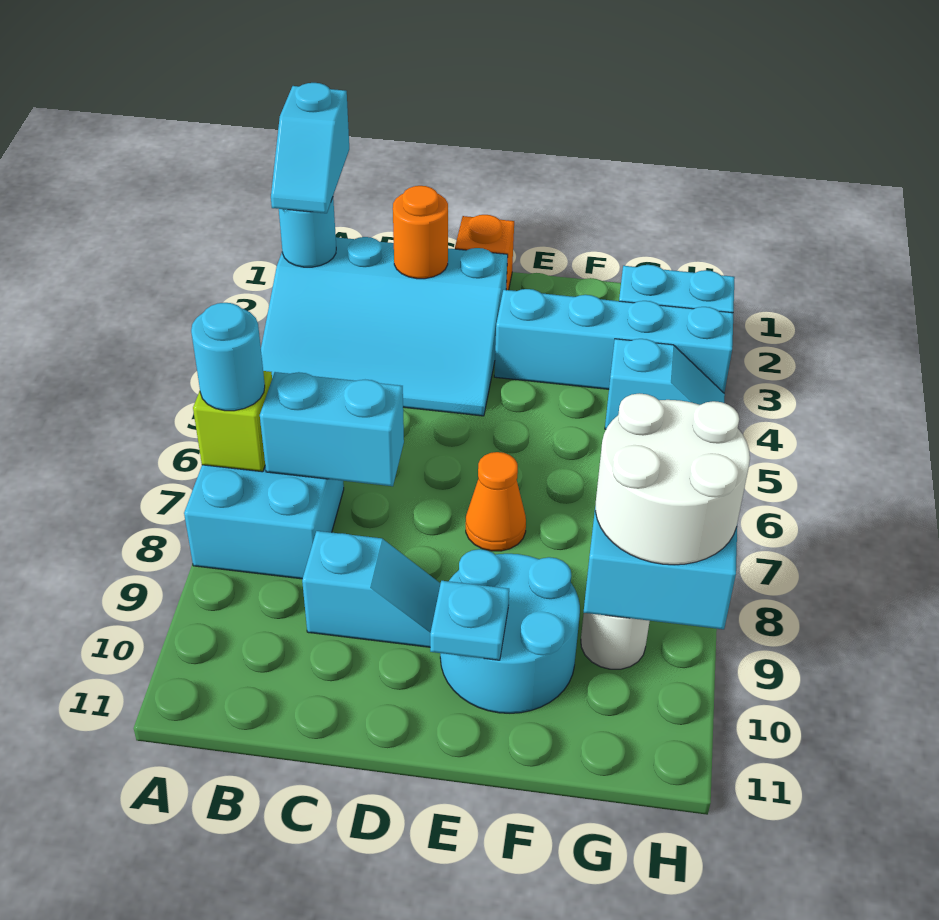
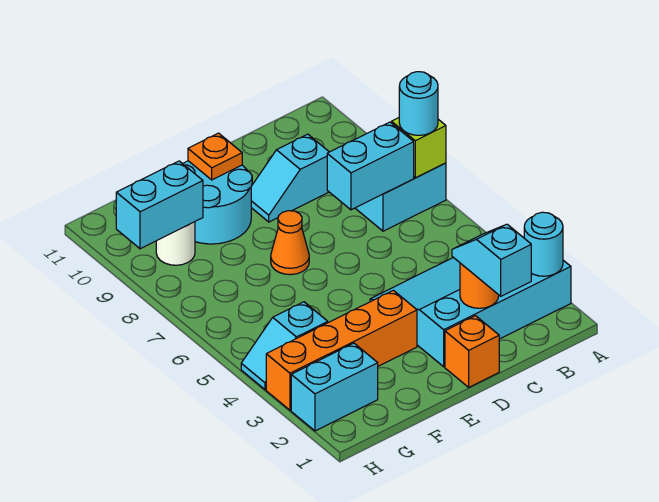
cyan 1x2 slope [271,83,349,213] -> cyan 1x2 slope moved to [452,224,531,296]
cyan 1x4 brick [494,289,733,393] -> orange 1x4 brick [266,290,417,410]
cyan 1x1 plate [430,581,509,660] -> orange 1x1 plate [188,133,242,180]
white 2x2 round brick [596,393,750,565] -> none

